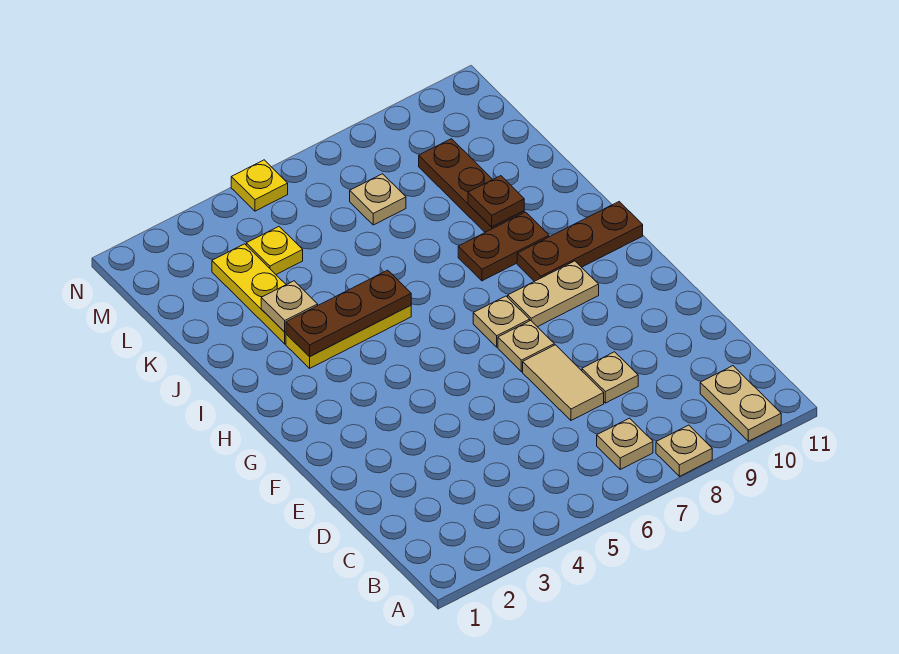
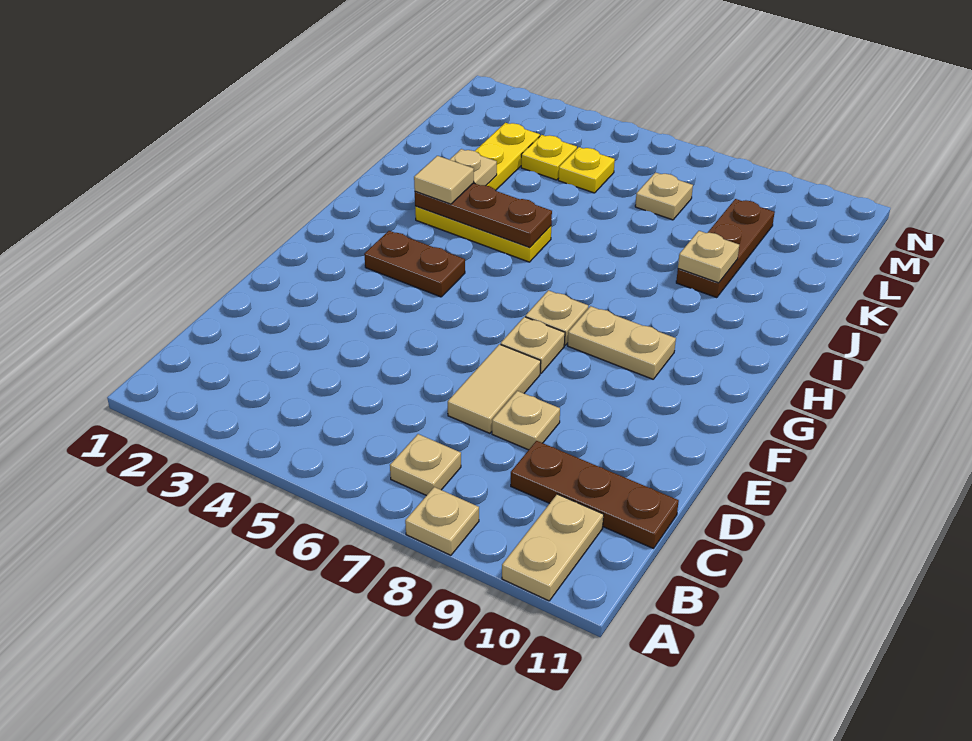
brown 1x3 plate [517,202,643,281] -> brown 1x3 plate moved to [511,441,679,549]
none -> tan 1x1 tile [414,156,474,204]
brown 1x2 plate [458,212,549,281] -> brown 1x2 plate moved to [364,231,465,297]
brown 1x1 plate [468,176,524,227] -> tan 1x1 plate [678,231,739,283]
yellow 1x1 plate [231,160,288,211] -> yellow 1x1 plate moved to [558,147,615,193]

